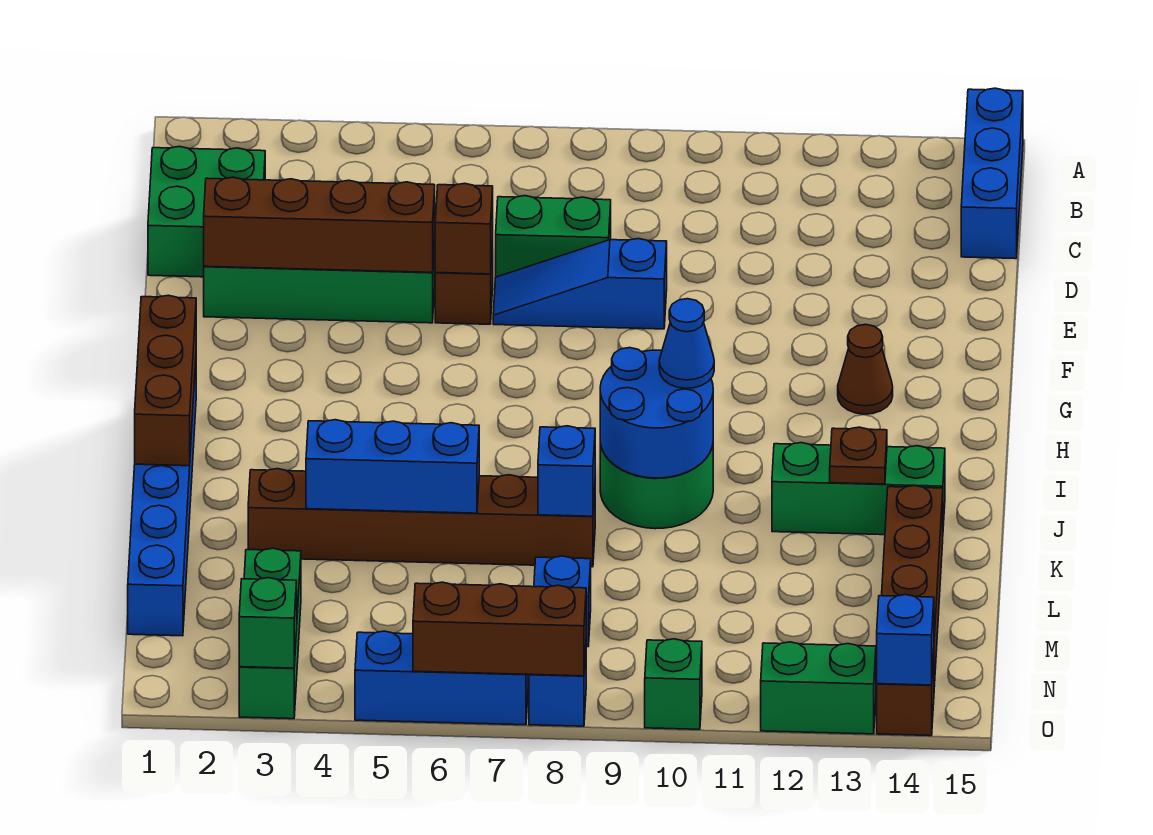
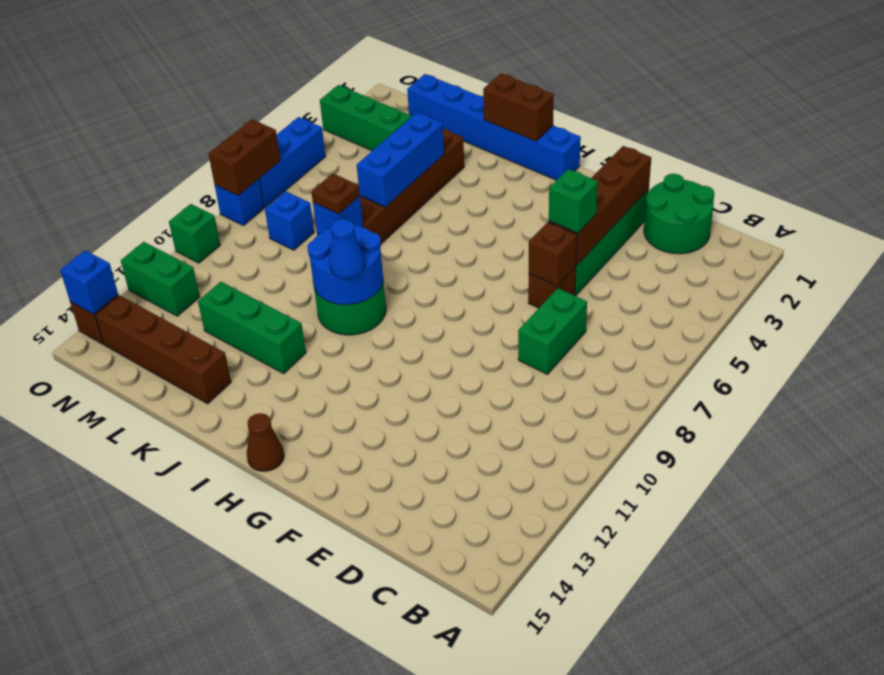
blue 1x3 brick [961,88,1023,259] -> none
green 2x2 brick [148,146,265,277] -> green 2x2 round brick [644,174,714,254]
blue 1x3 slope [493,239,667,329] -> none
brown 1x1 cone [838,324,893,414] -> brown 1x1 cone moved to [247,413,284,471]
brown 1x3 brick [135,295,196,466] -> brown 1x2 brick [483,73,554,141]
green 1x3 brick [772,443,945,535] -> green 1x3 brick turned to [198,282,306,374]
brown 1x1 plate [830,427,887,484] -> brown 1x1 plate moved to [311,173,360,214]
green 1x1 brick [239,578,297,668] -> green 1x1 brick moved to [549,169,598,233]
brown 1x3 brick [413,582,586,676] -> brown 1x2 brick [209,119,280,196]
green 1x2 brick [761,642,876,734] -> green 1x2 brick turned to [121,242,200,316]

